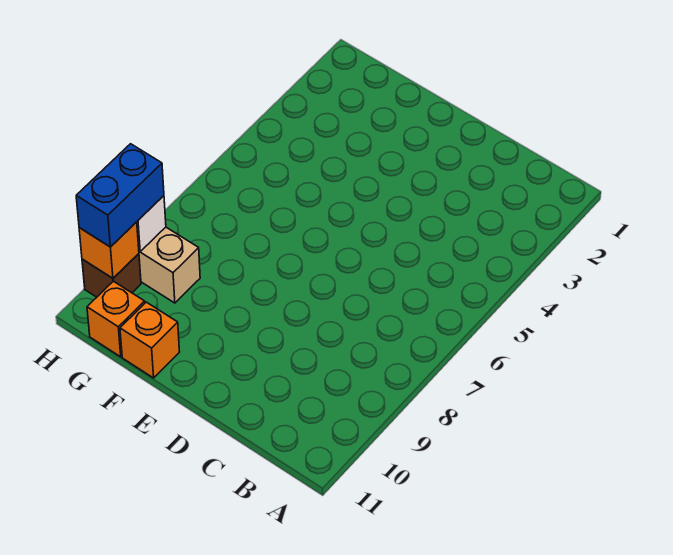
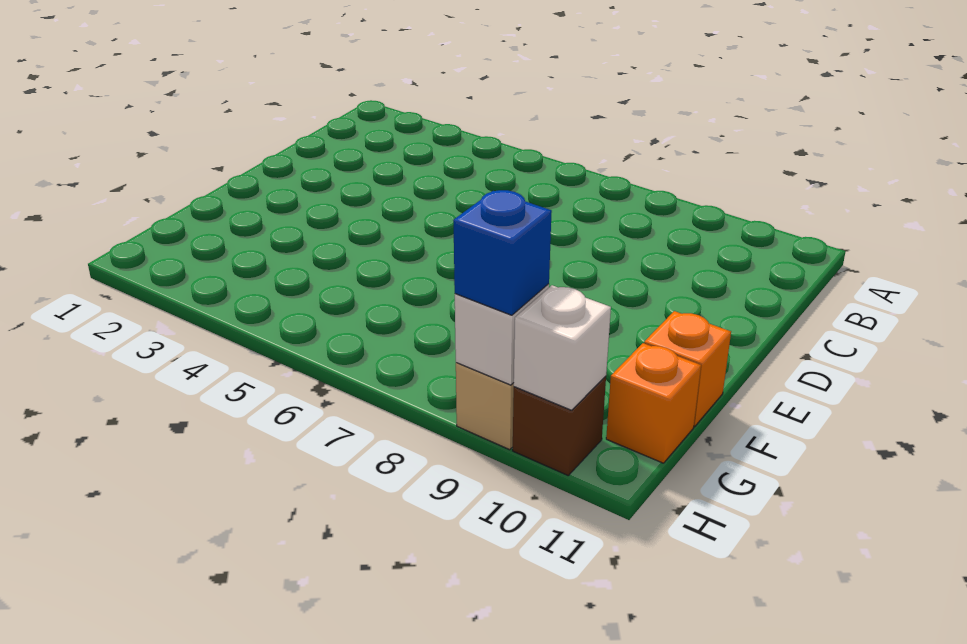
blue 1x2 brick [76,144,164,247] -> blue 1x1 brick [453,190,552,315]
orange 1x1 brick [79,222,139,278] -> white 1x1 brick [514,285,611,410]

